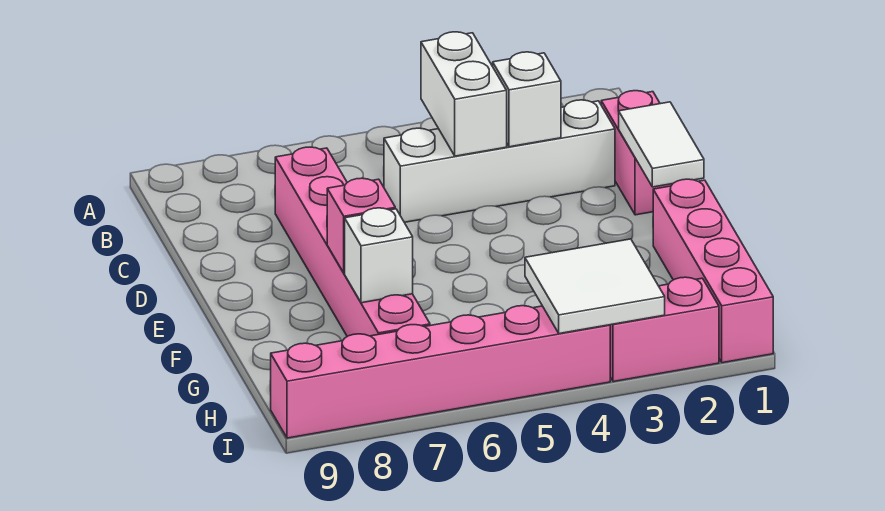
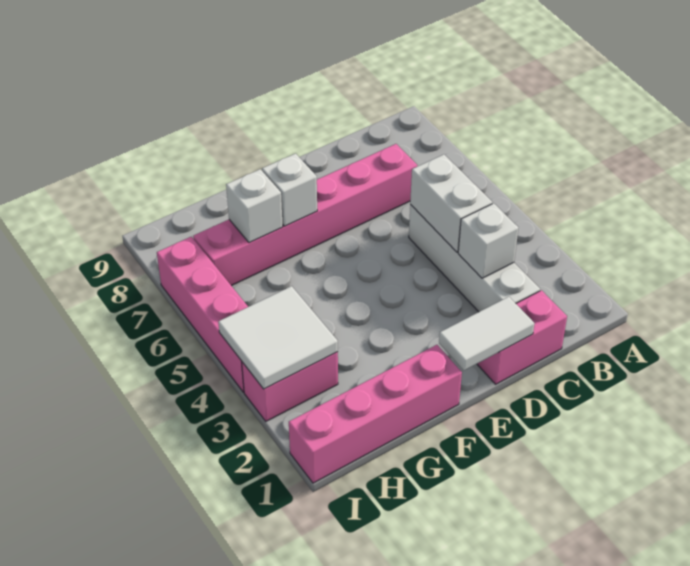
white 1x2 brick [421,32,507,156] -> white 1x2 brick turned to [410,155,493,252]
pink 1x1 brick [327,178,395,273] -> white 1x1 brick [262,154,317,226]
pink 1x2 brick [610,277,719,382] -> pink 1x2 brick turned to [242,352,338,421]
pink 1x6 brick [271,306,610,438] -> pink 1x4 brick [157,237,248,392]

